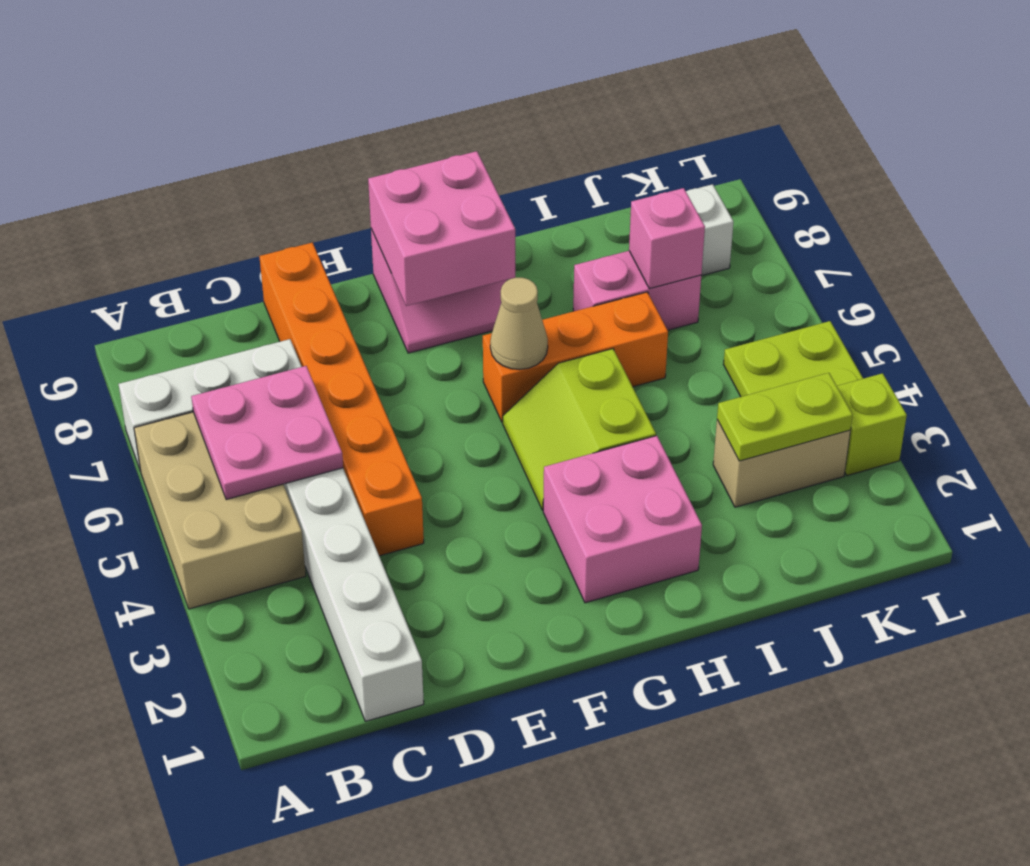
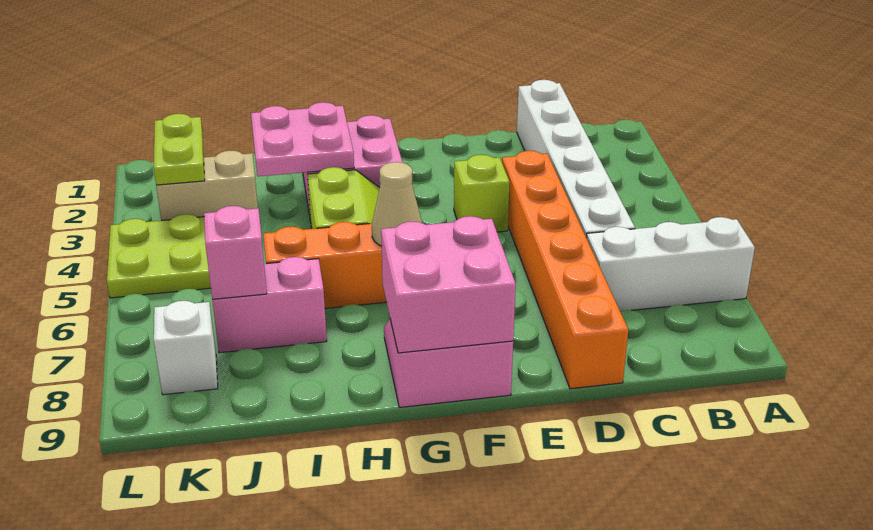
tan 2x3 brick [134,412,306,609] -> none
pink 2x2 plate [191,366,343,500] -> pink 2x2 plate moved to [251,102,354,176]
lime 1x2 plate [717,373,853,461] -> lime 1x2 plate turned to [154,114,205,185]
lime 1x1 brick [837,373,907,476] -> lime 1x1 brick moved to [454,155,510,232]

